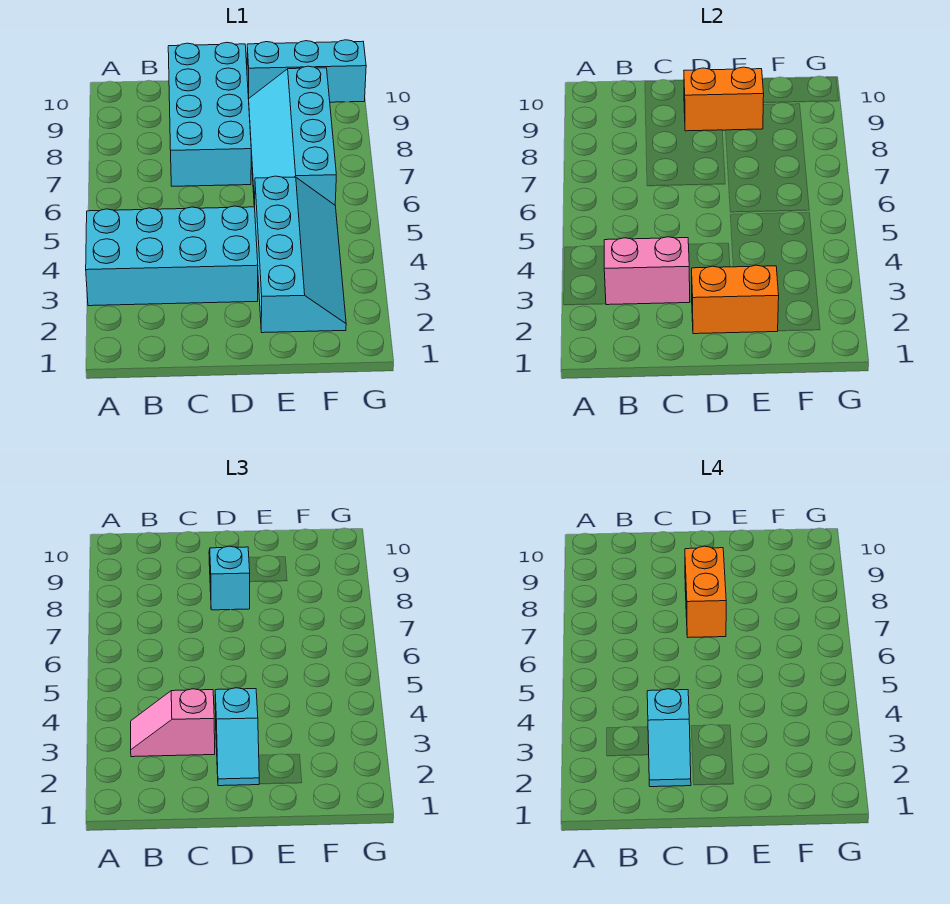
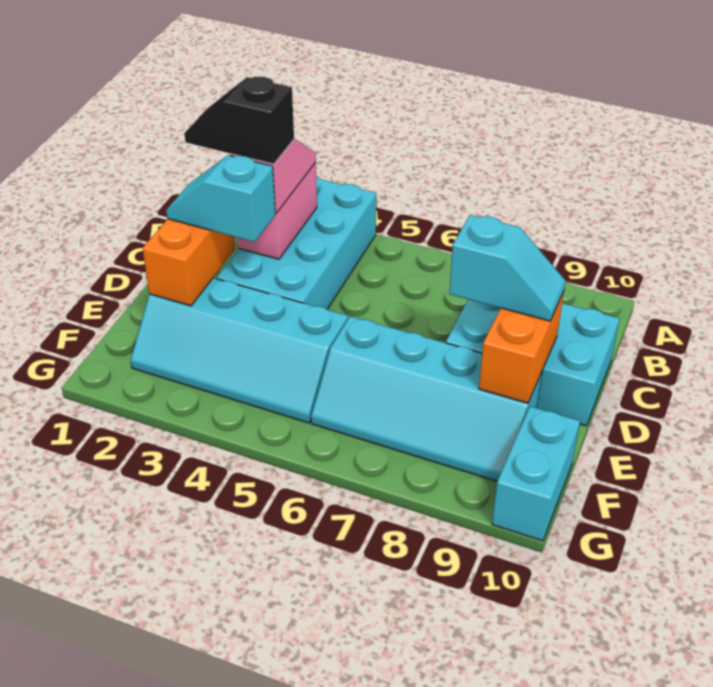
cyan 1x2 slope [647,689,691,787] -> black 1x2 slope [184,76,294,164]
cyan 2x4 brick [168,42,251,186] -> cyan 2x3 brick [446,299,620,426]
orange 1x2 brick [685,546,726,638] -> none
cyan 2x4 slope [249,66,336,207] -> cyan 2x4 slope turned to [311,316,542,481]
cyan 1x3 brick [247,40,366,102] -> cyan 1x2 brick [492,406,580,541]

